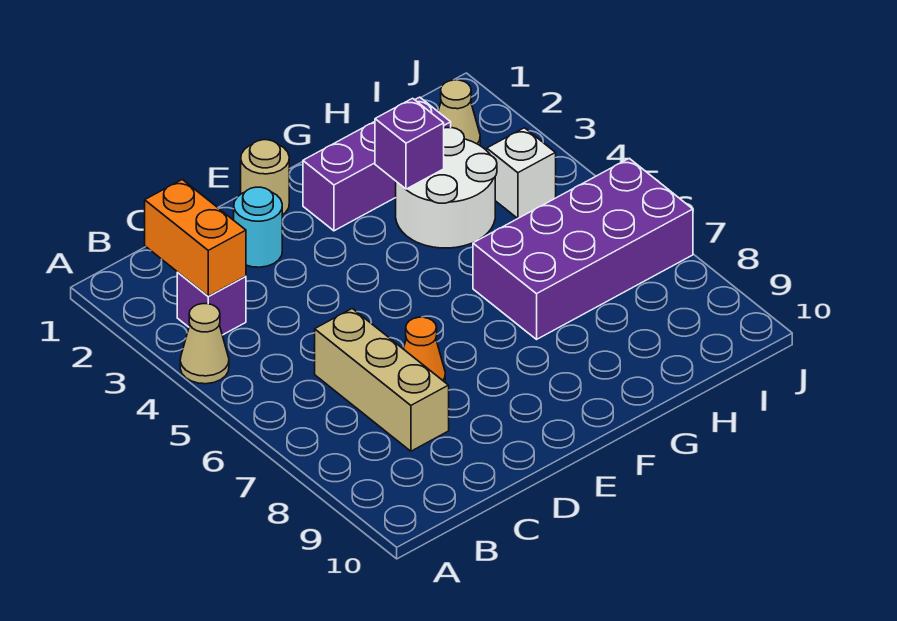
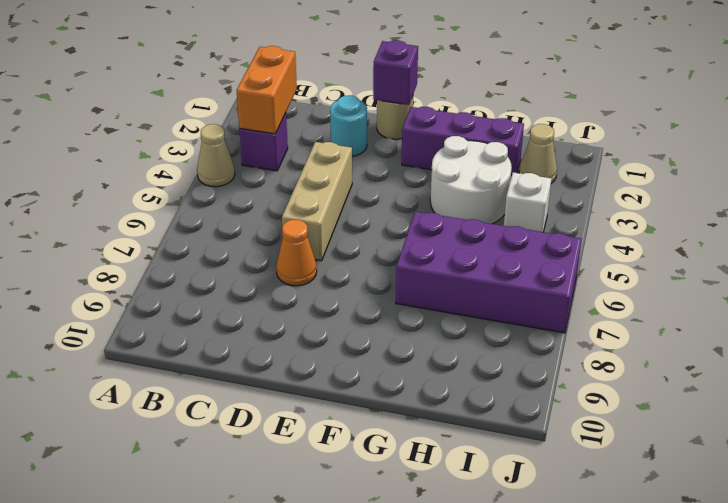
tan 1x3 brick [315,309,449,451] -> tan 1x3 brick moved to [282,142,352,261]
purple 1x1 brick [375,98,444,189] -> purple 1x1 brick moved to [373,40,418,105]

